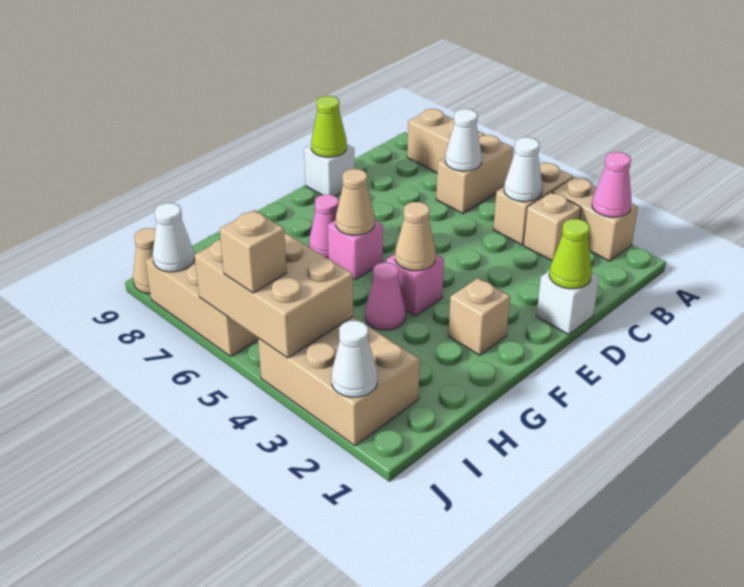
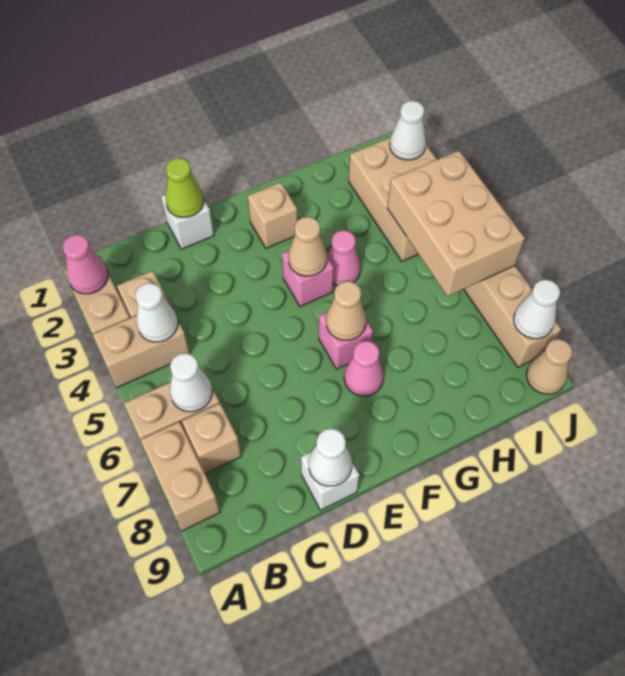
lime 1x1 cone [311,96,347,157] -> white 1x1 cone [309,428,352,486]
tan 1x1 brick [220,210,287,293] -> tan 1x1 brick moved to [182,403,241,474]

